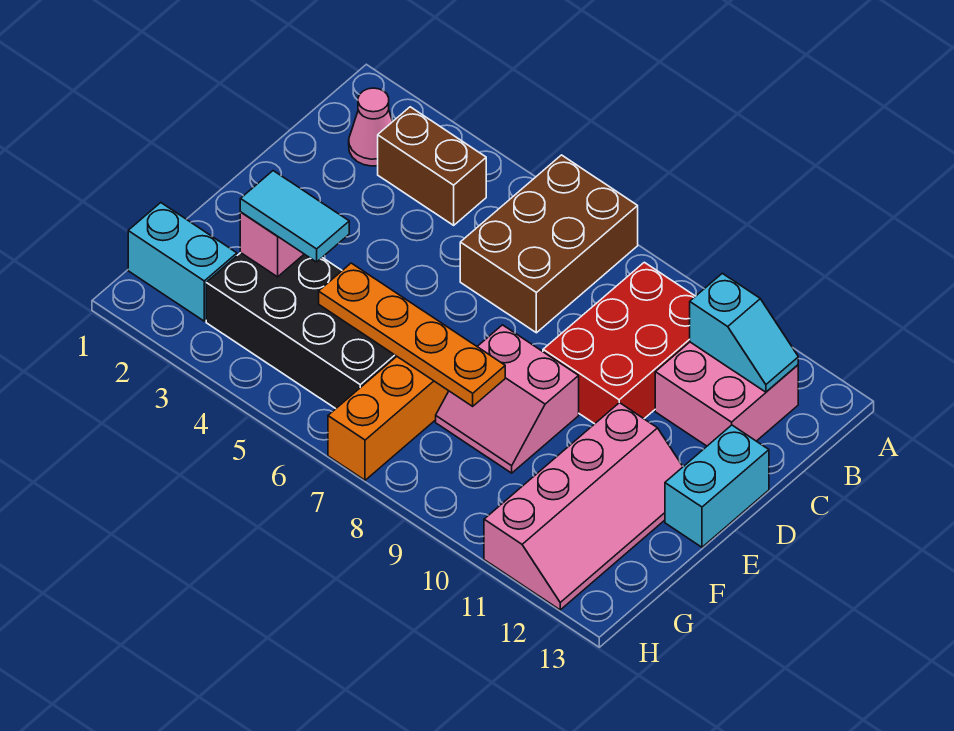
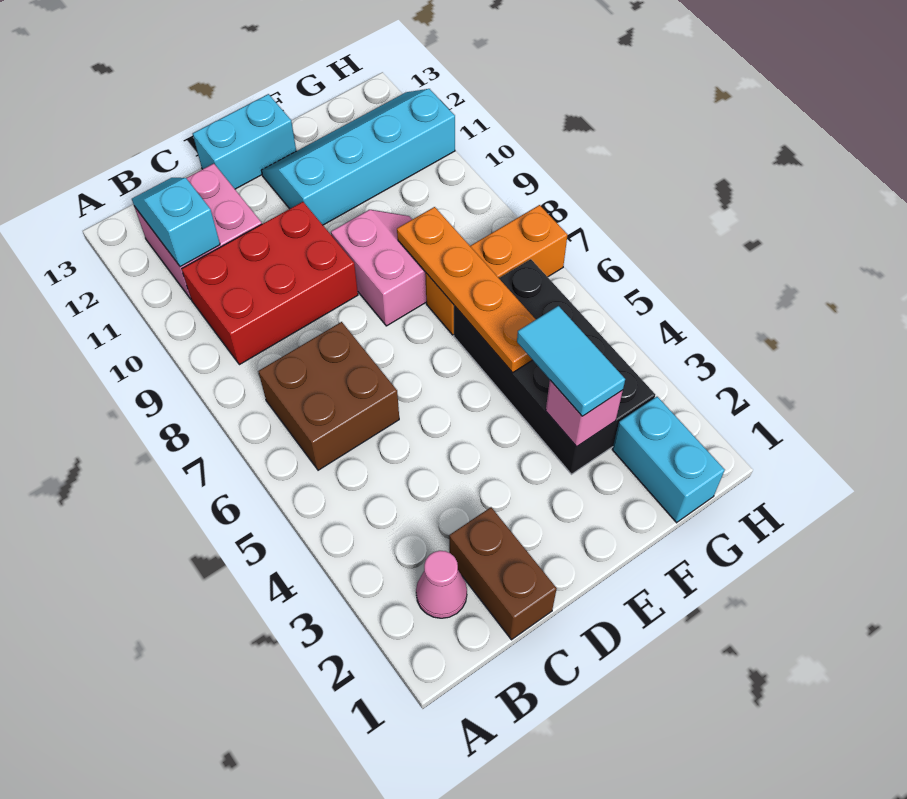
brown 2x3 brick [460,155,638,333] -> brown 2x2 brick [258,322,399,470]
brown 1x2 brick [378,107,486,225] -> brown 1x2 brick moved to [449,507,557,640]
pink 2x4 slope [484,403,683,610] -> cyan 2x4 slope [261,89,455,225]

